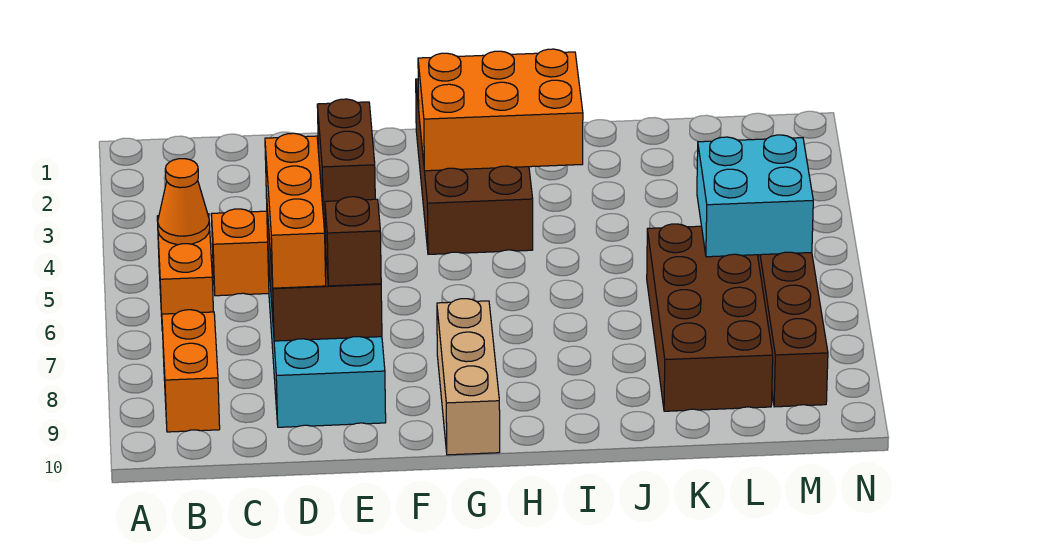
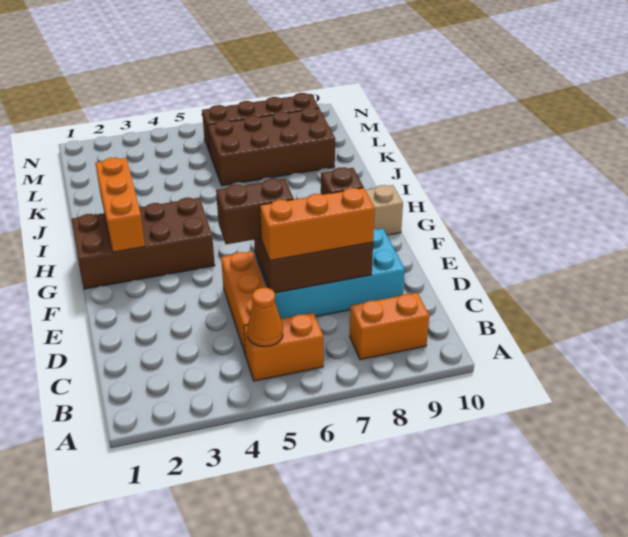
orange 2x3 brick [418,49,583,171] -> orange 1x3 brick [95,158,145,252]
cyan 2x2 brick [697,135,813,257] -> none

